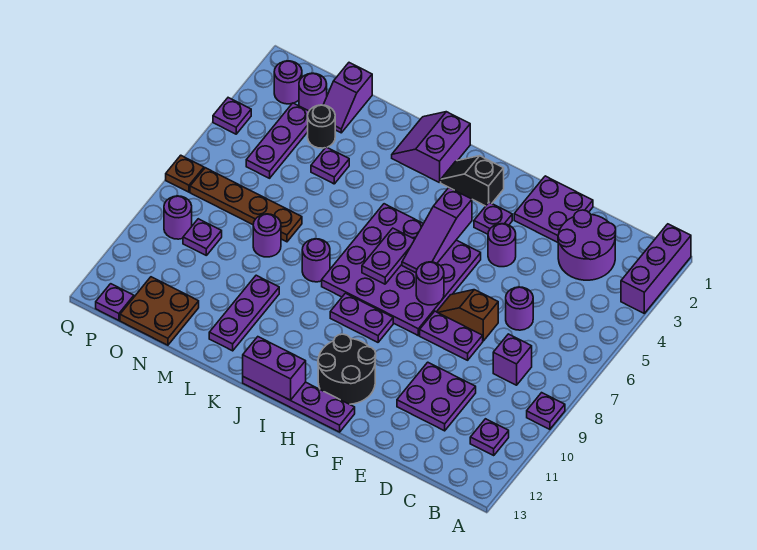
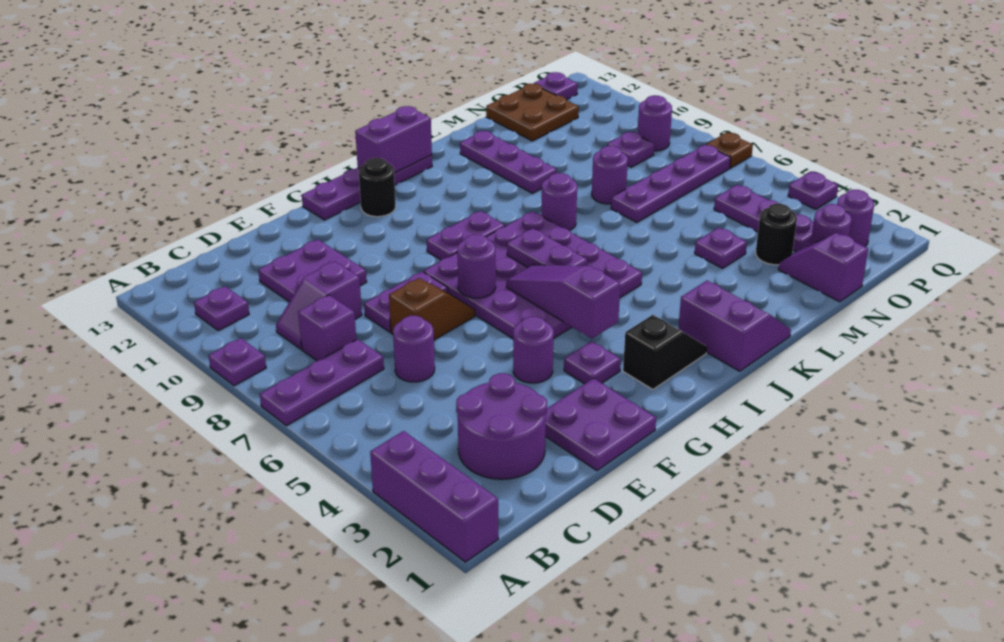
none -> purple 1x3 plate [260,339,384,426]
none -> purple 1x2 slope [276,261,362,349]
black 2x2 round brick [318,334,376,404] -> black 1x1 round brick [359,158,396,217]
brown 1x4 plate [190,168,302,242] -> purple 1x4 plate [611,145,731,222]

